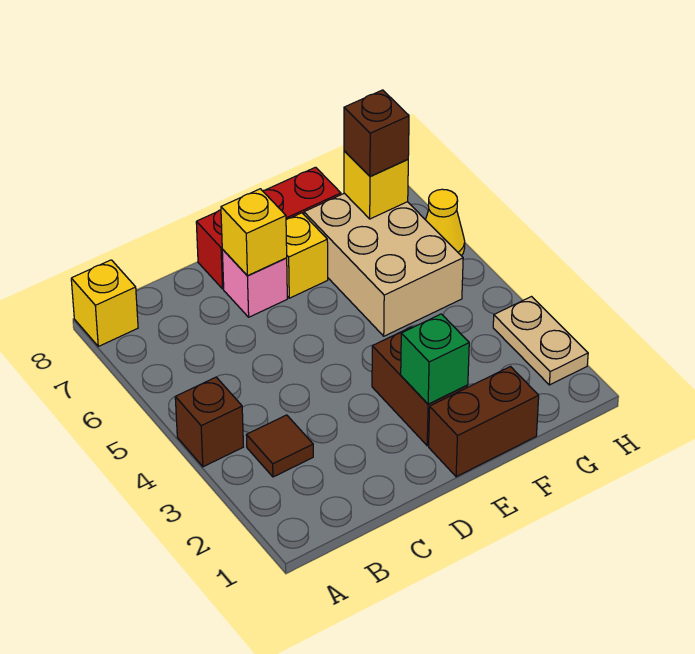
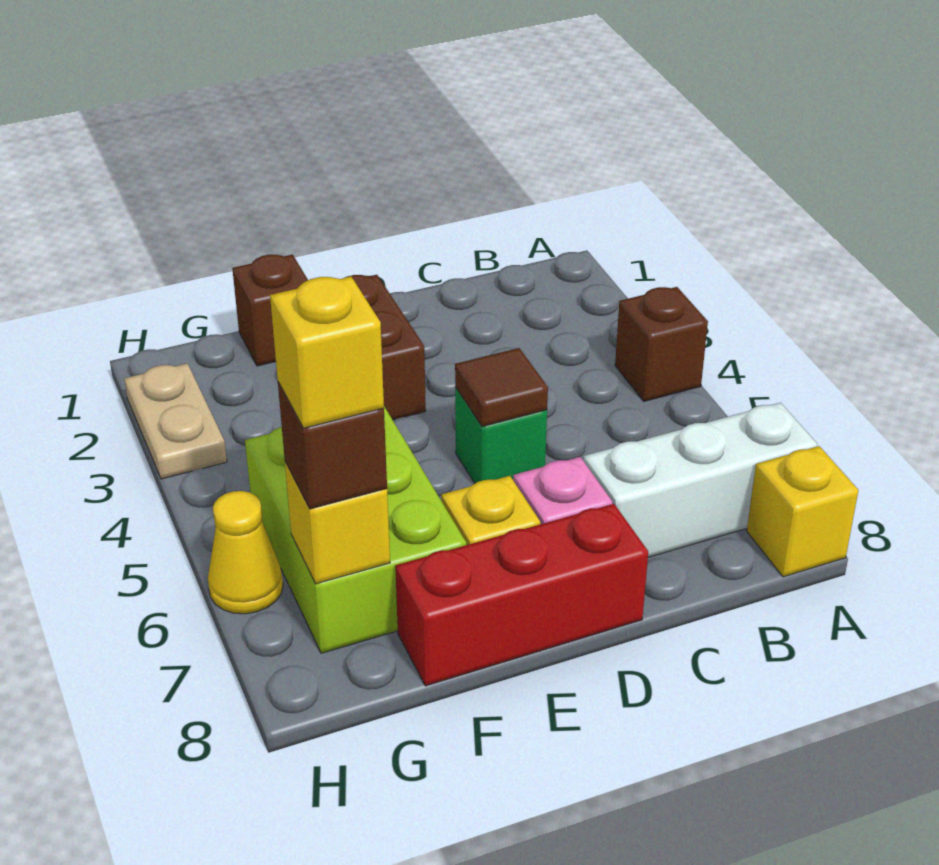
none -> white 1x3 brick [583,403,817,557]
brown 1x1 tile [246,415,313,477] -> brown 1x1 tile moved to [455,348,548,427]
yellow 1x1 brick [221,189,287,276] -> yellow 1x1 brick moved to [270,277,384,428]
brown 1x2 brick [429,367,539,477] -> brown 1x1 brick [232,255,308,366]
green 1x1 brick [401,314,469,404] -> green 1x1 brick moved to [455,387,547,483]
tan 2x3 brick [304,193,463,336] -> lime 2x3 brick [245,407,466,653]

